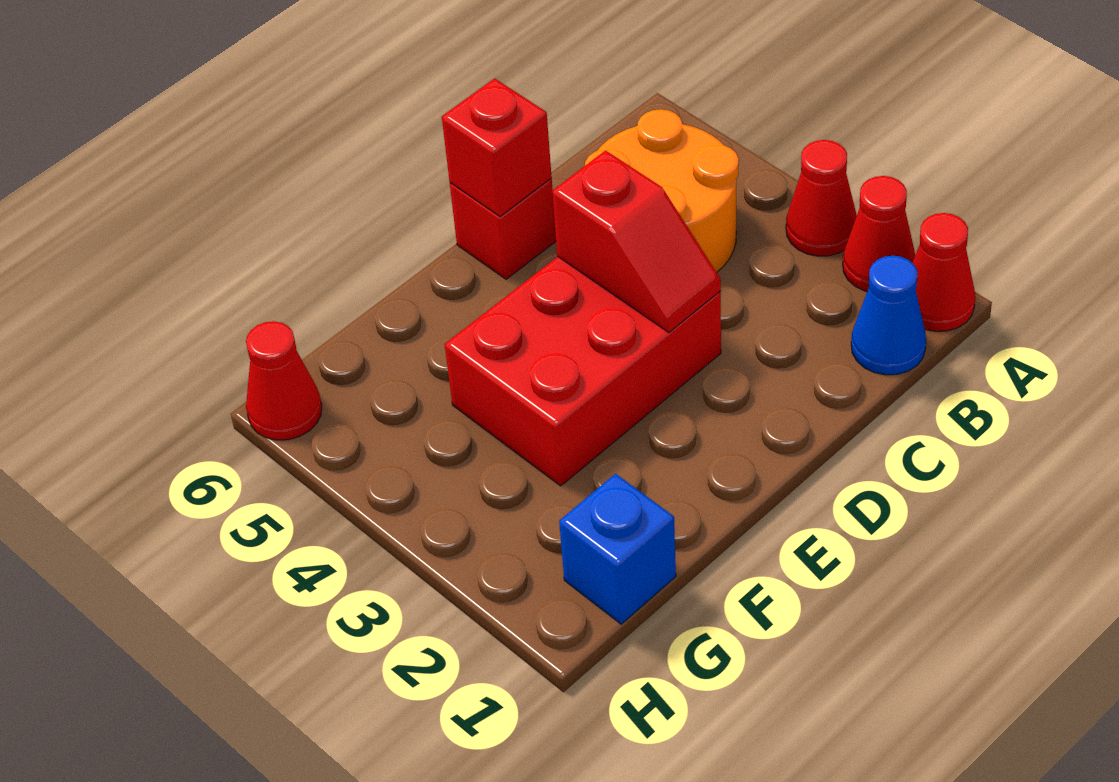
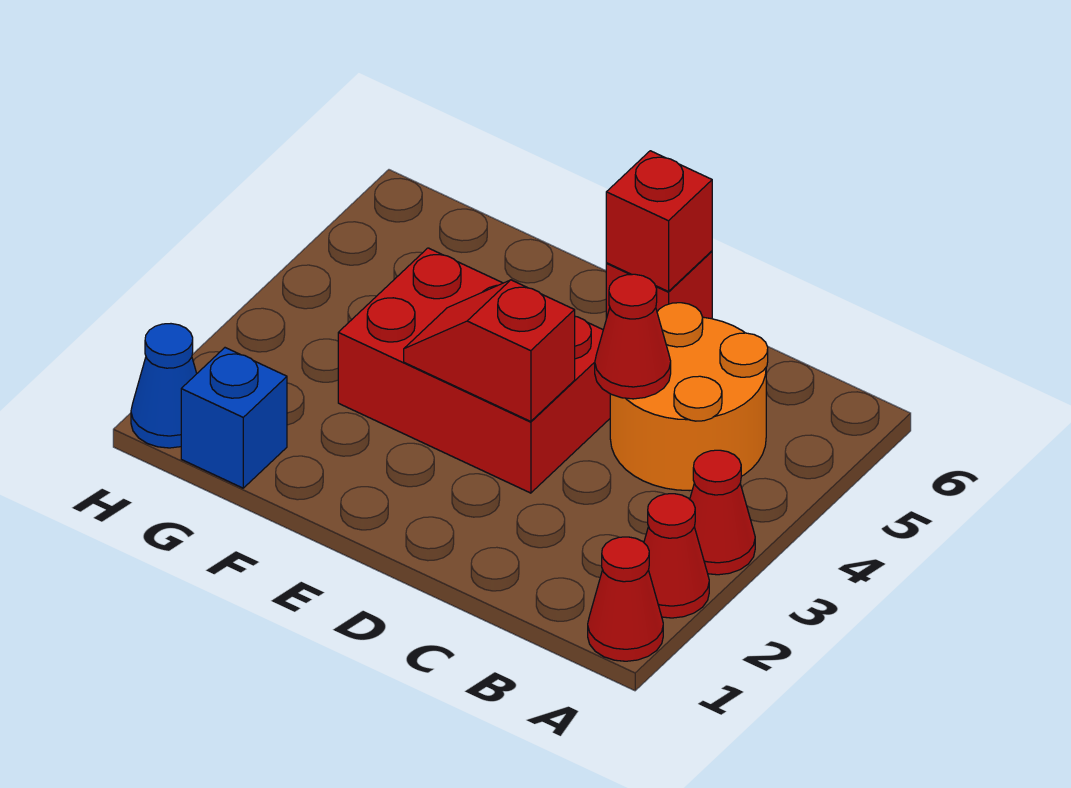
blue 1x1 cone [851,256,926,375] -> blue 1x1 cone moved to [131,324,197,448]
red 1x2 slope [552,151,721,332] -> red 1x2 slope turned to [404,280,575,421]
red 1x1 cone [246,321,322,440] -> red 1x1 cone moved to [595,274,671,399]

